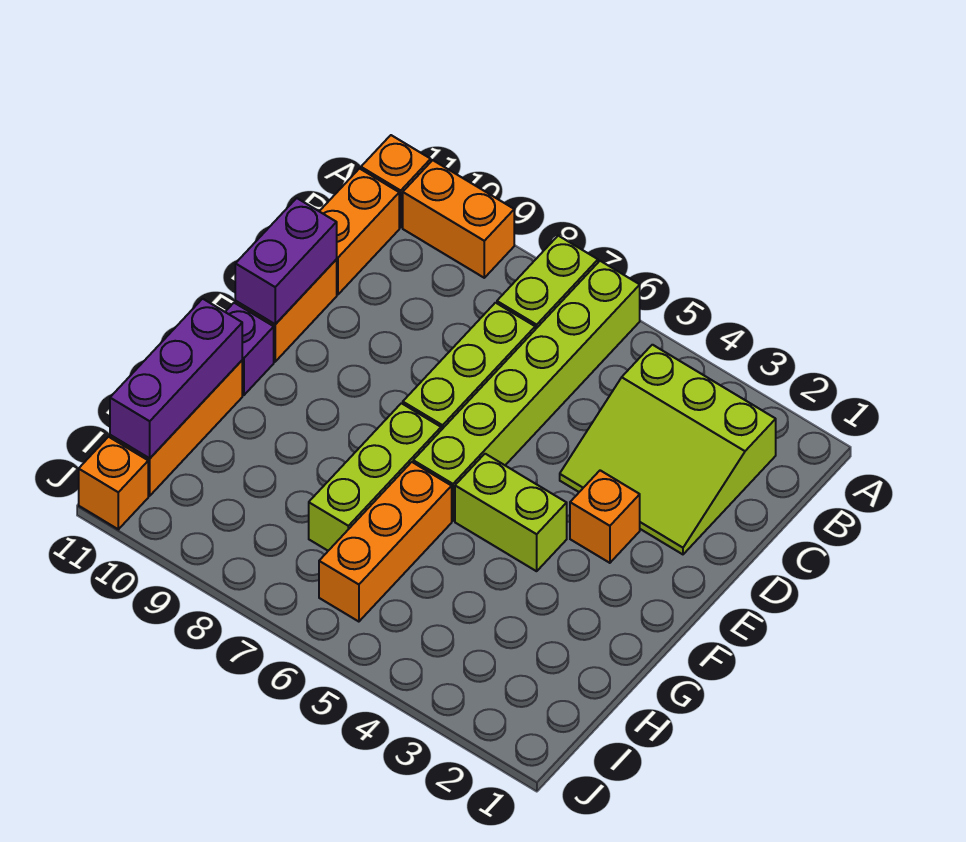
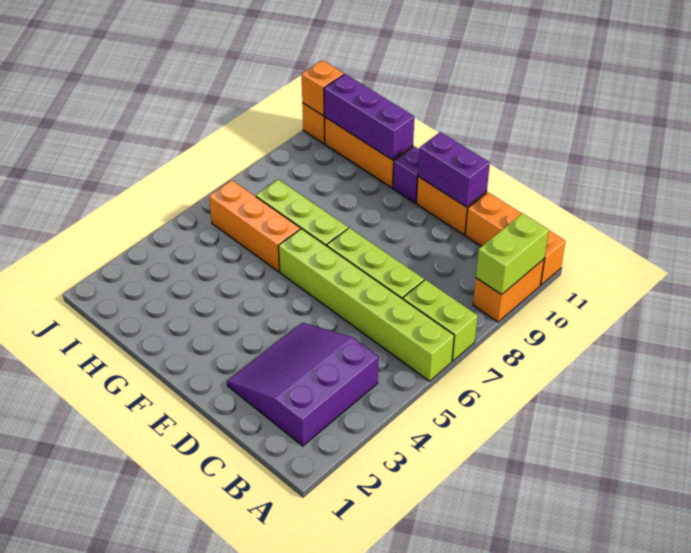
lime 3x3 slope [560,345,776,554] -> purple 3x3 slope [227,323,378,446]
orange 1x1 brick [570,470,640,563] -> orange 1x1 brick moved to [302,60,344,116]
lime 1x2 brick [455,454,567,571] -> lime 1x2 brick moved to [476,213,549,295]

